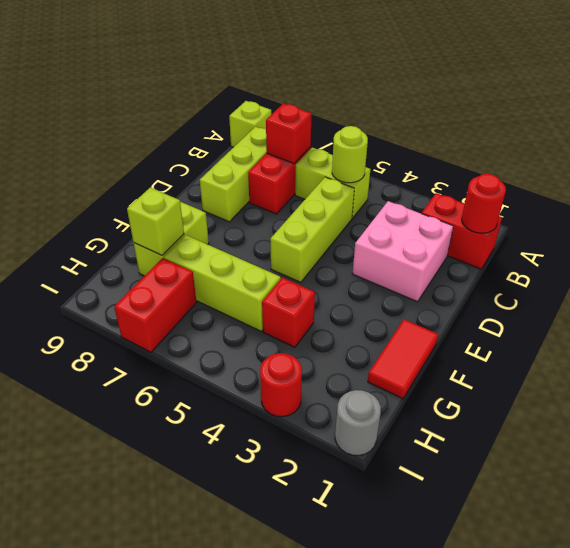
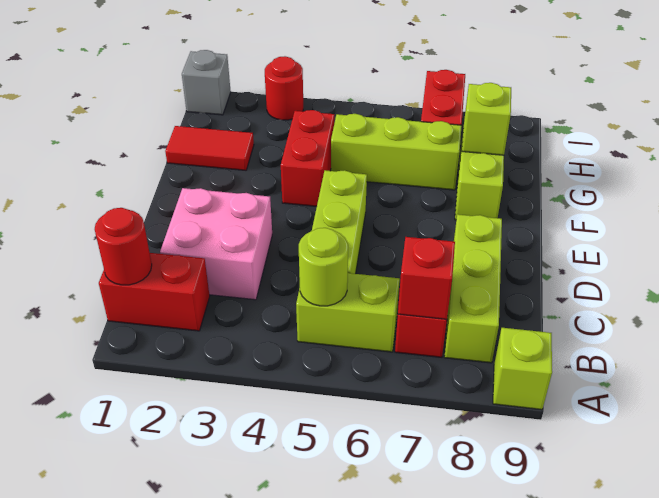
red 1x2 tile [368,319,438,399] -> red 1x2 tile turned to [165,126,254,170]
red 1x1 brick [262,278,315,347] -> red 1x2 brick [281,110,334,206]
grey 1x1 round brick [335,390,381,456] -> grey 1x1 brick [182,50,231,115]

